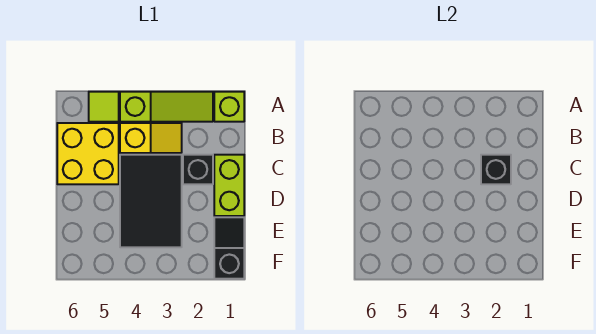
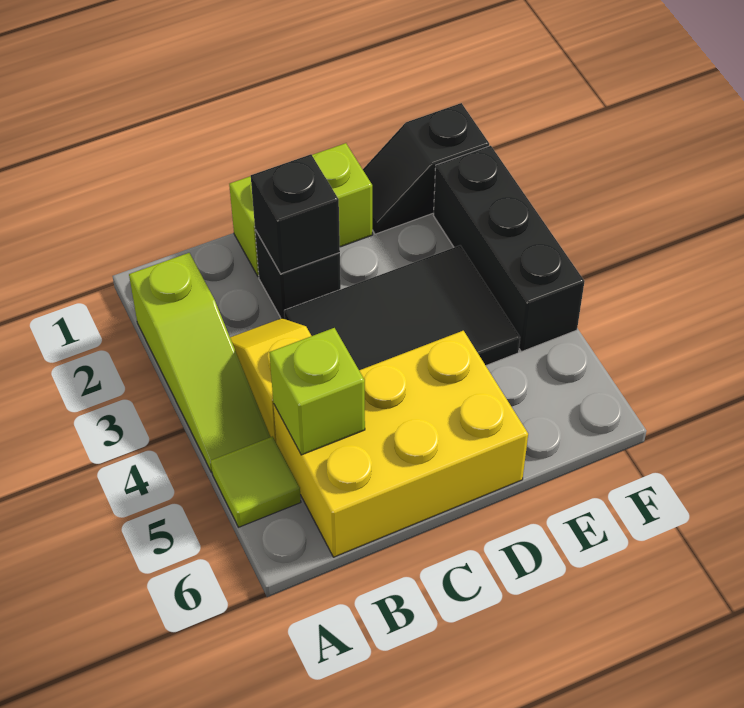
lime 1x1 brick [214,92,244,122] -> lime 1x1 brick moved to [269,328,365,455]
lime 1x3 slope [120,92,213,122] -> lime 1x3 slope turned to [129,253,270,472]
yellow 2x2 brick [57,123,119,184] -> yellow 2x3 brick [274,331,528,557]
none -> black 1x3 brick [434,146,585,352]

